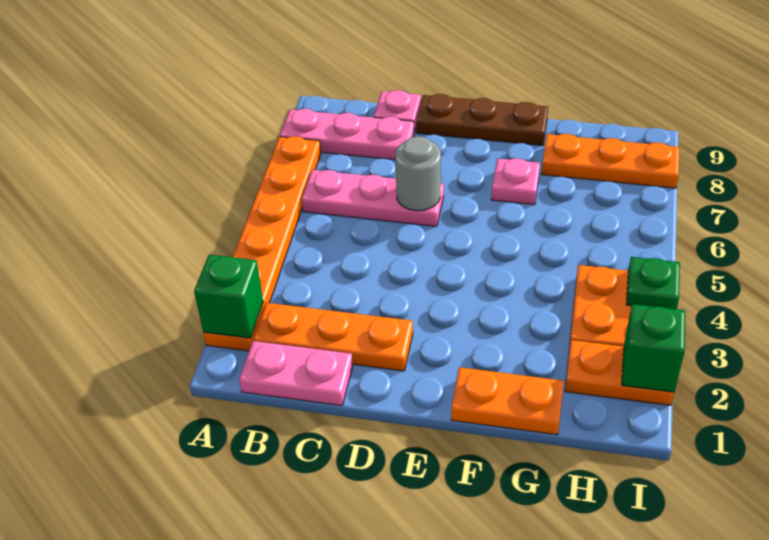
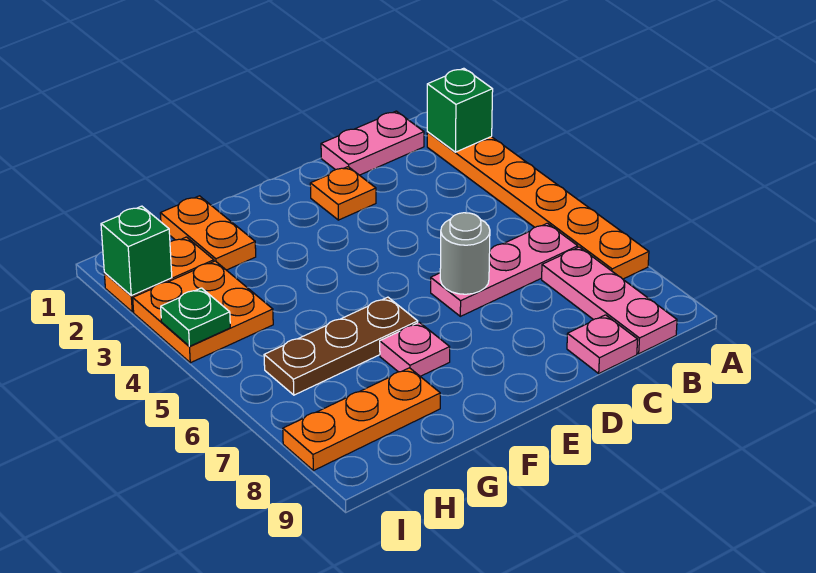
pink 1x3 plate [280,109,414,160] -> pink 1x3 plate turned to [542,247,677,354]
orange 1x3 plate [253,303,413,371] -> orange 1x1 plate [310,167,376,220]
brown 1x3 plate [416,94,548,146] -> brown 1x3 plate moved to [264,297,418,395]
orange 1x2 plate [451,367,564,435] -> orange 1x2 plate turned to [160,196,256,270]

